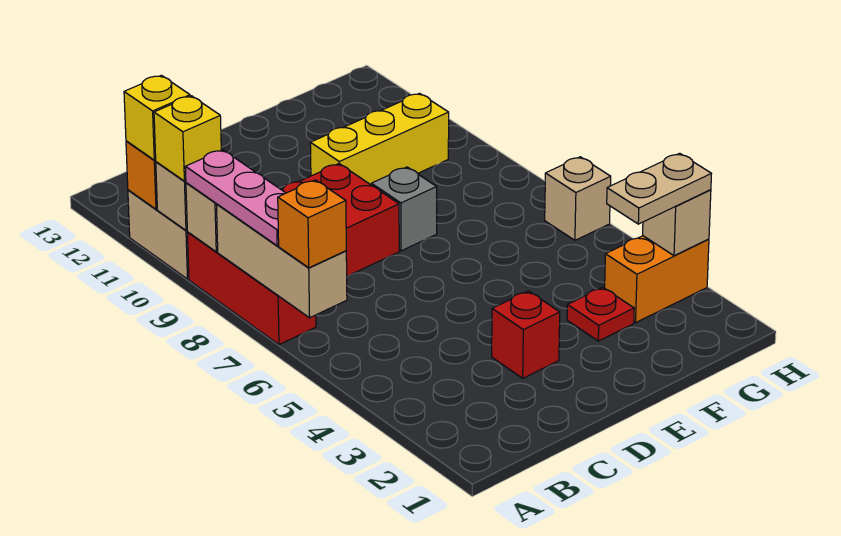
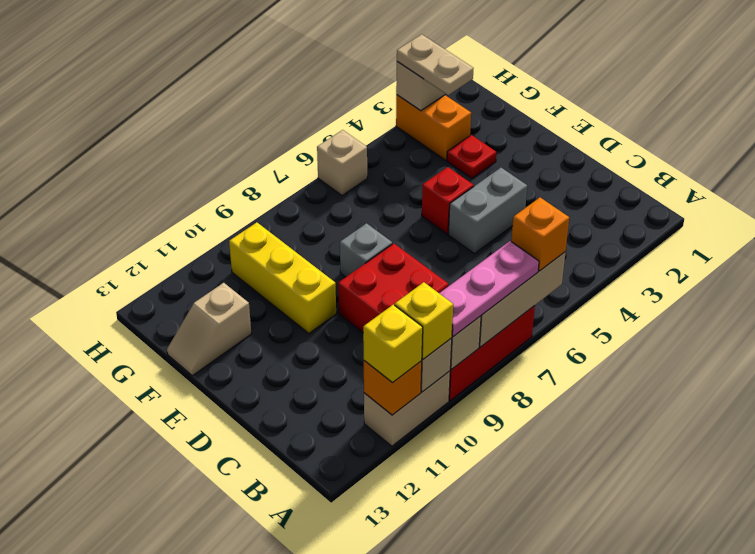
red 1x1 brick [492,291,560,378] -> red 1x1 brick moved to [422,167,474,234]
none -> grey 1x2 brick [448,168,527,254]
none -> tan 1x2 slope [167,283,251,376]

